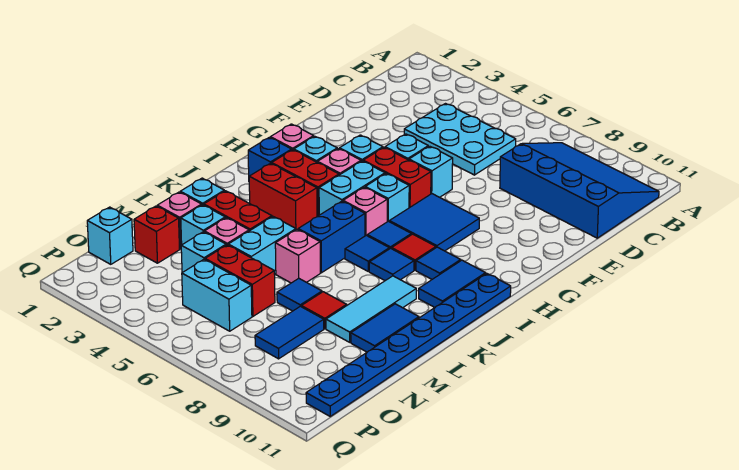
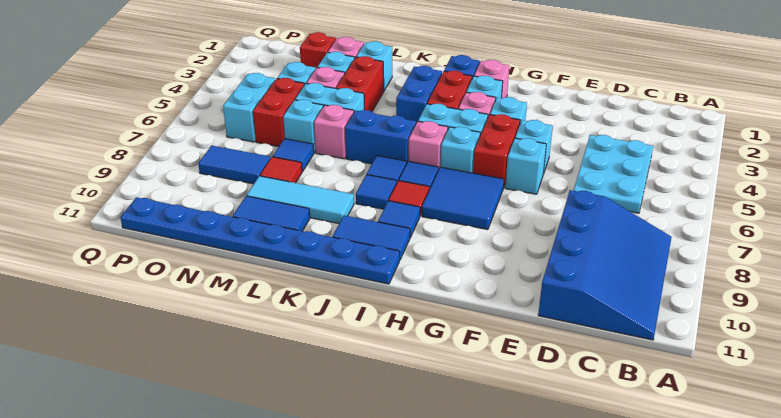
red 1x2 brick [249,163,317,230] -> blue 1x2 brick [396,66,442,123]
cyan 1x1 brick [87,207,133,264] -> cyan 1x1 brick moved to [283,100,323,153]

